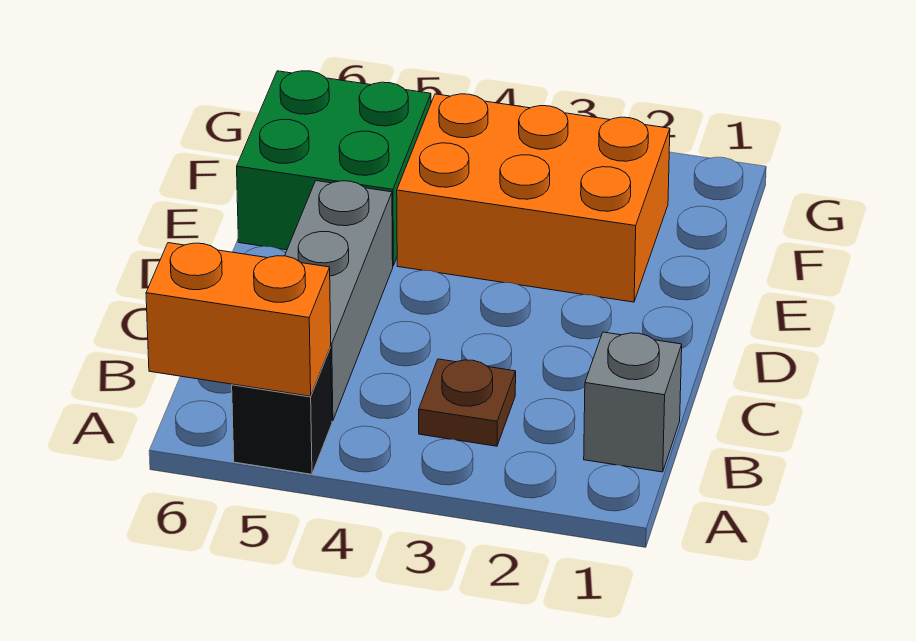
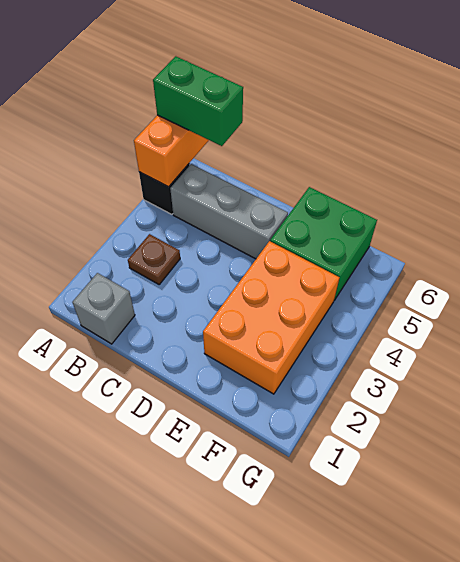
none -> green 1x2 brick [153,56,243,146]

